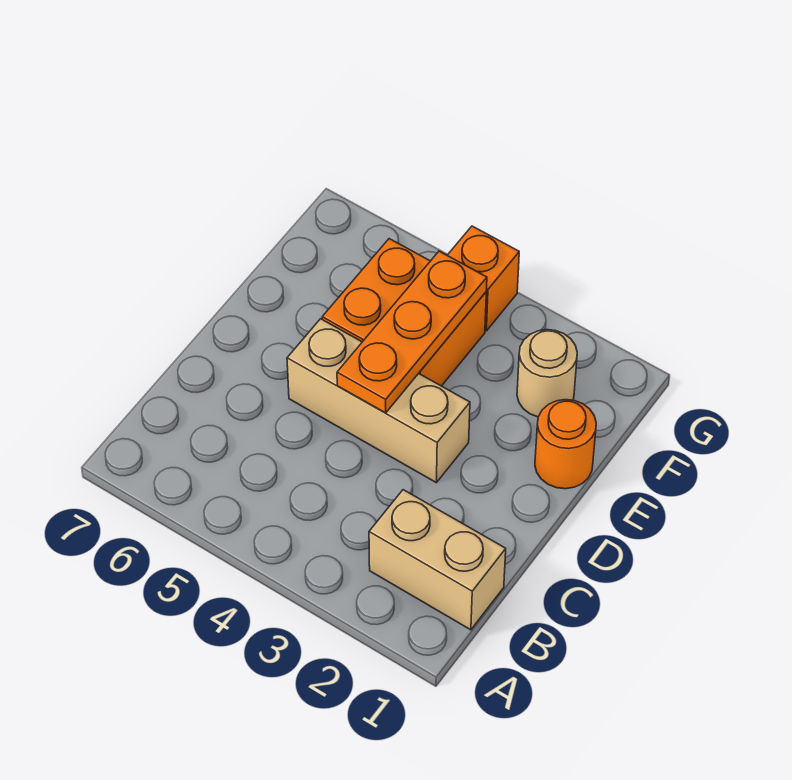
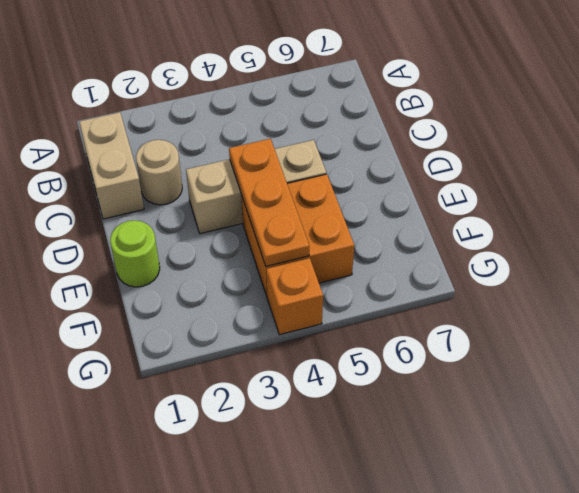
tan 1x2 brick [369,490,506,630] -> tan 1x2 brick turned to [79,112,144,219]
orange 1x1 round brick [535,400,596,489] -> lime 1x1 round brick [110,220,160,287]
tan 1x1 round brick [517,330,577,417] -> tan 1x1 round brick moved to [136,140,182,205]

